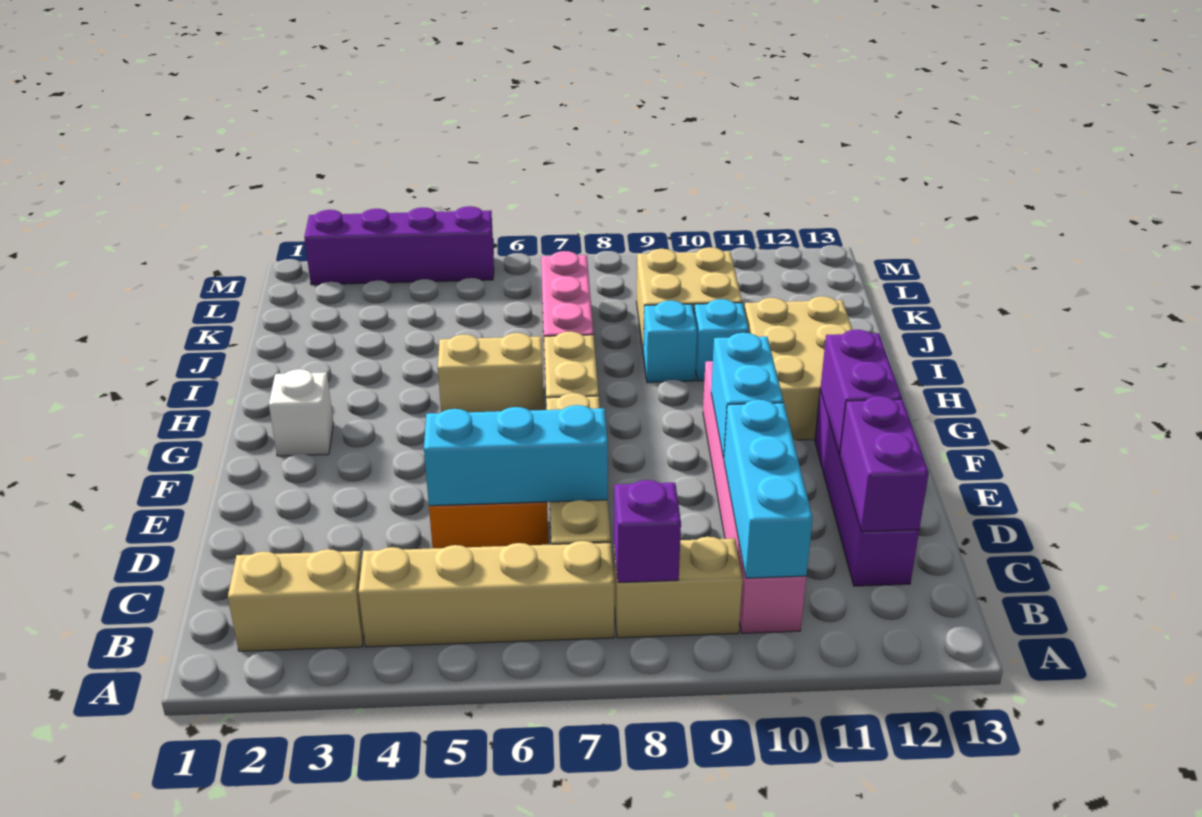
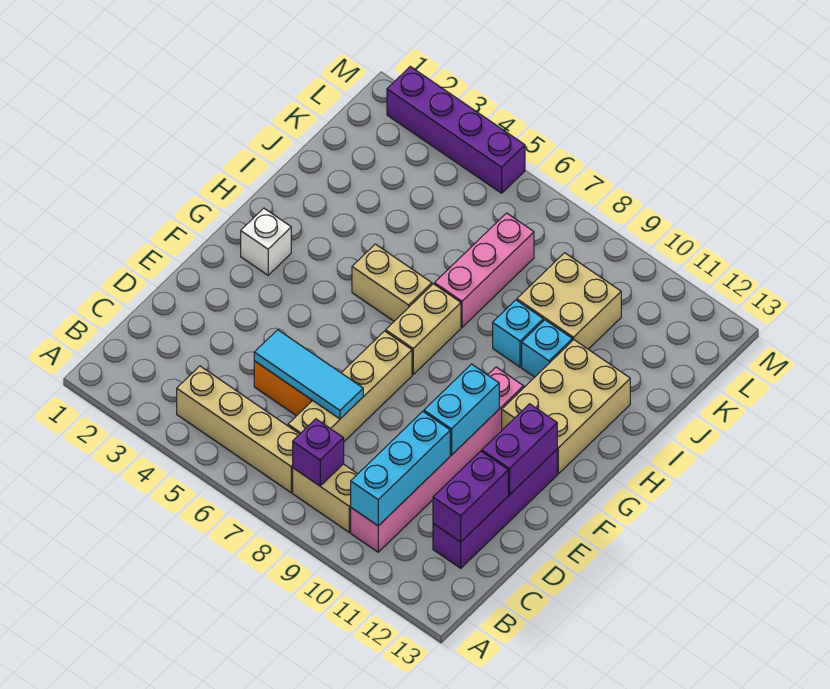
tan 1x2 brick [228,549,364,651] -> none
cyan 1x3 brick [424,405,608,506] -> cyan 1x3 tile [254,330,363,419]

